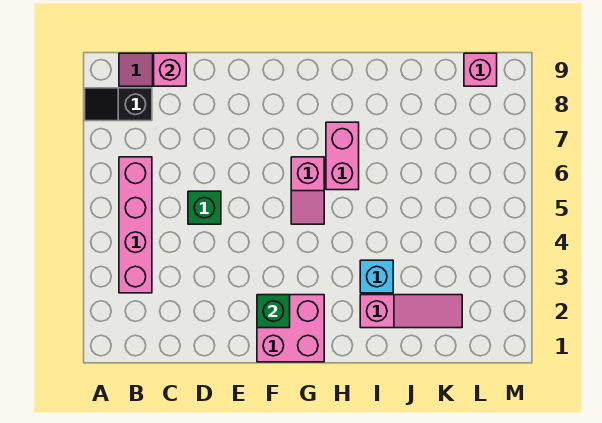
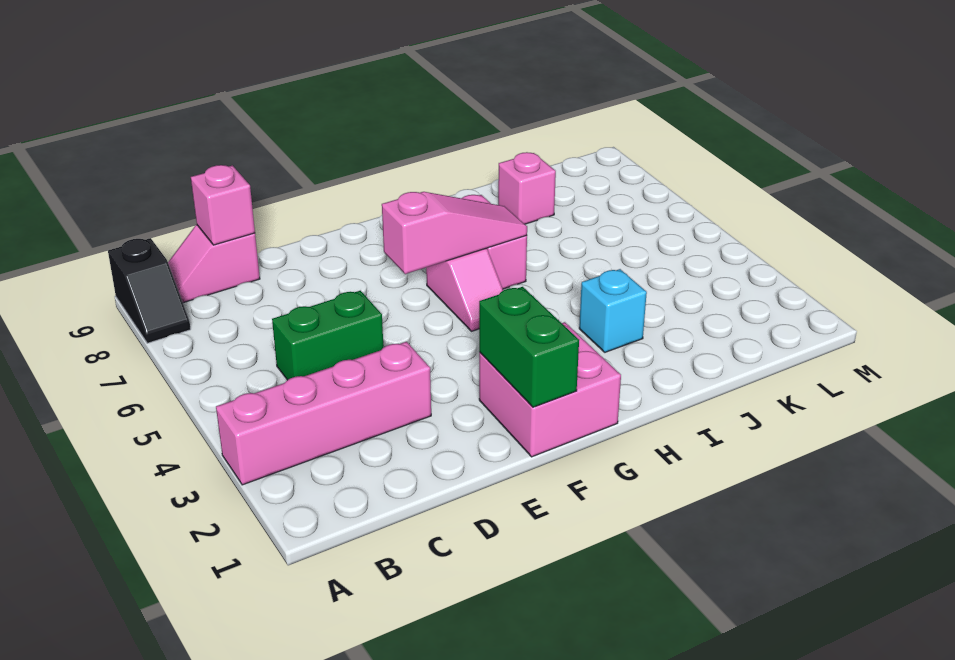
black 1x2 slope [85,88,152,121] -> black 1x2 slope turned to [108,238,191,343]
pink 1x4 brick [119,157,152,293] -> pink 1x4 brick turned to [216,342,431,485]
green 1x1 brick [188,191,221,224] -> green 1x2 brick [272,291,383,380]
green 1x1 brick [257,295,290,328] -> green 1x2 brick [479,287,579,407]
pink 1x3 slope [360,295,462,328] -> pink 1x3 slope moved to [382,192,527,274]
pink 1x1 brick [464,53,497,86] -> pink 1x1 brick moved to [498,152,556,224]

